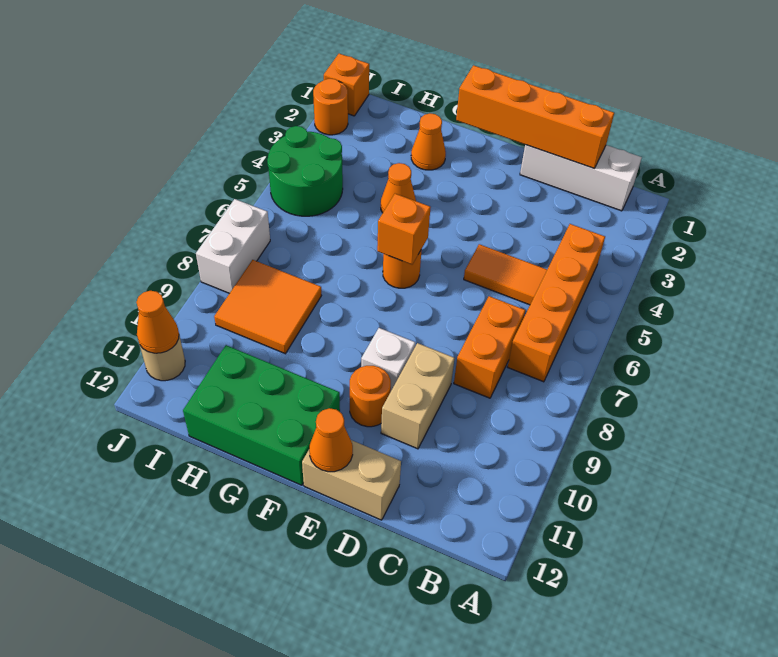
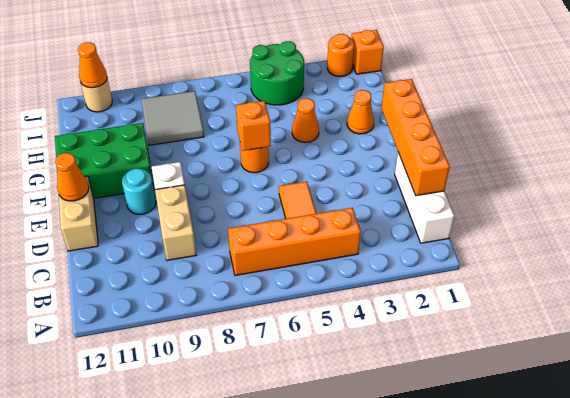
orange 1x2 brick [454,296,525,398] -> none
tan 1x2 brick [381,343,454,449] -> tan 1x2 brick turned to [155,185,196,260]
orange 1x1 round brick [350,366,391,427] -> cyan 1x1 round brick [122,169,156,214]
green 2x3 brick [183,345,340,485] -> green 2x3 brick turned to [55,123,154,198]
orange 2x2 tile [214,260,321,354] -> grey 2x2 tile [141,91,204,145]
white 1x2 brick [196,199,270,293] -> none

